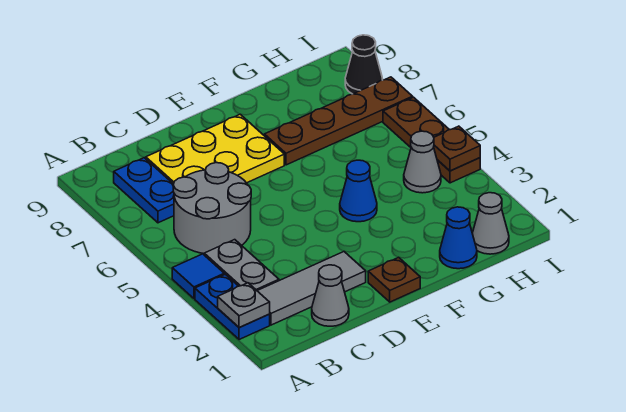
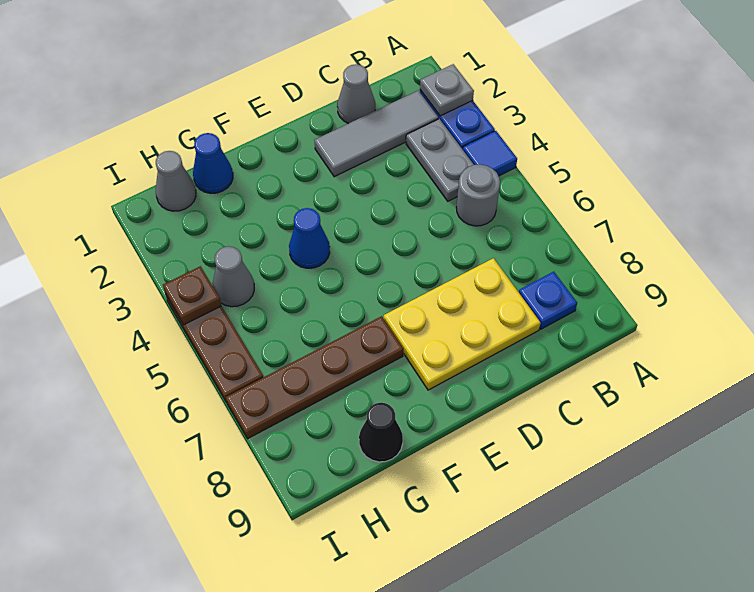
grey 2x2 round brick [173,163,251,254] -> grey 1x1 round brick [456,165,500,226]
blue 1x2 plate [114,158,174,223] -> blue 1x1 plate [519,272,577,329]
brown 1x1 plate [368,257,420,302] -> none
black 1x1 cone [345,35,383,94] -> black 1x1 cone moved to [359,403,403,462]

